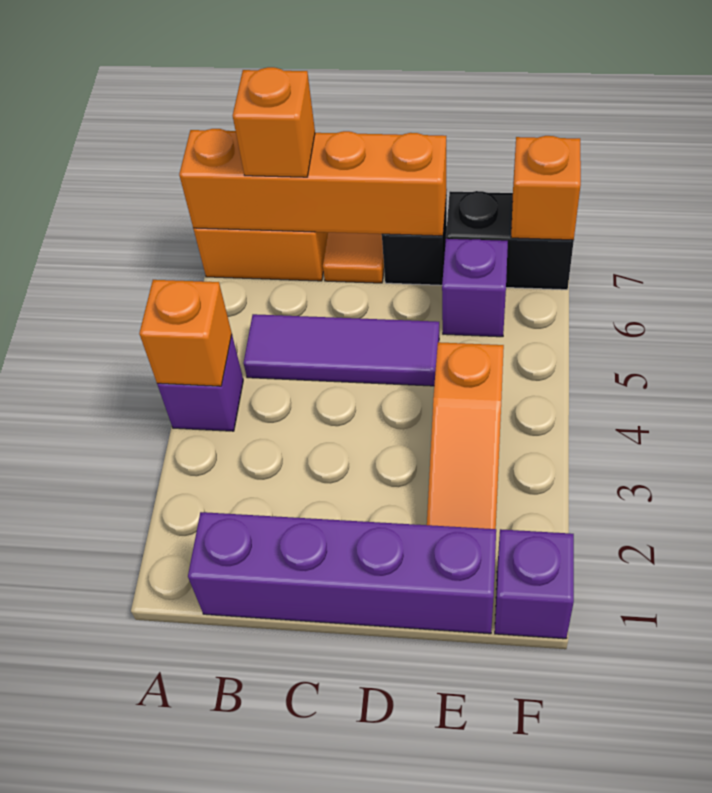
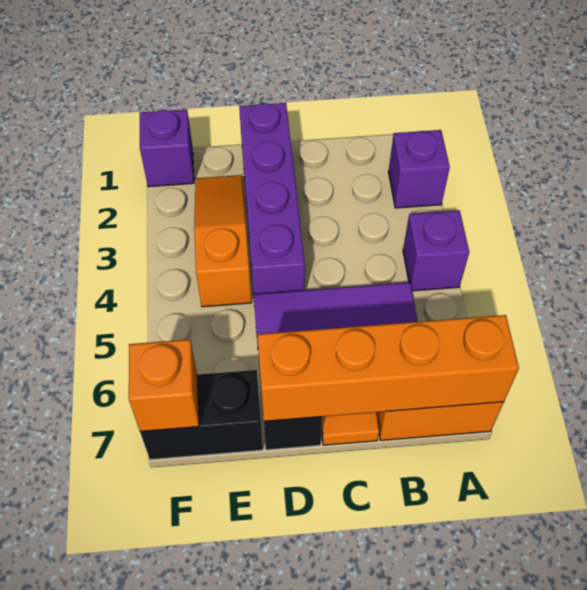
orange 1x1 brick [139,280,232,386] -> none
purple 1x4 brick [188,512,496,634] -> purple 1x4 brick turned to [239,103,305,294]
orange 1x1 brick [233,67,315,177] -> none
purple 1x1 brick [442,239,508,337] -> purple 1x1 brick moved to [388,130,450,208]

